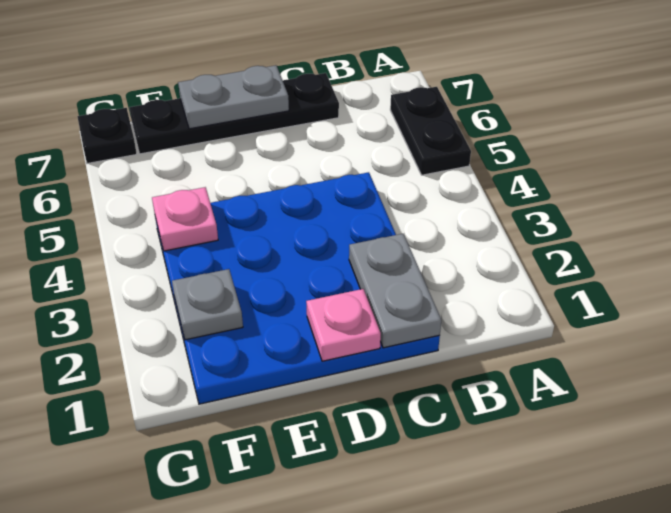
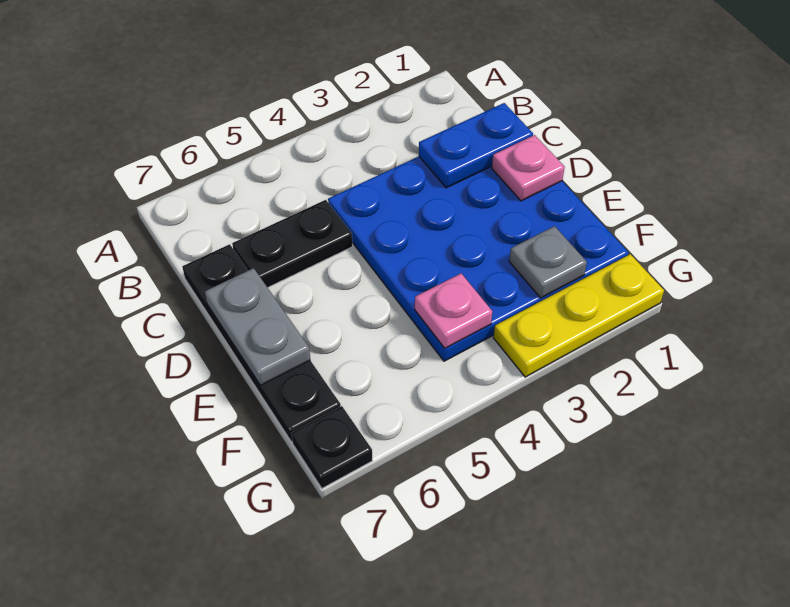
black 1x2 plate [390,87,471,175] -> black 1x2 plate moved to [232,200,353,288]
grey 1x2 plate [349,234,441,348] -> blue 1x2 plate [419,103,533,188]
none -> yellow 1x3 plate [493,254,664,377]

